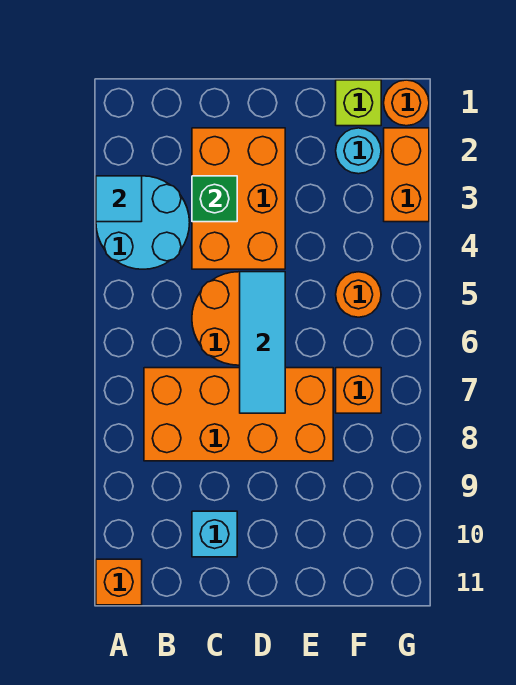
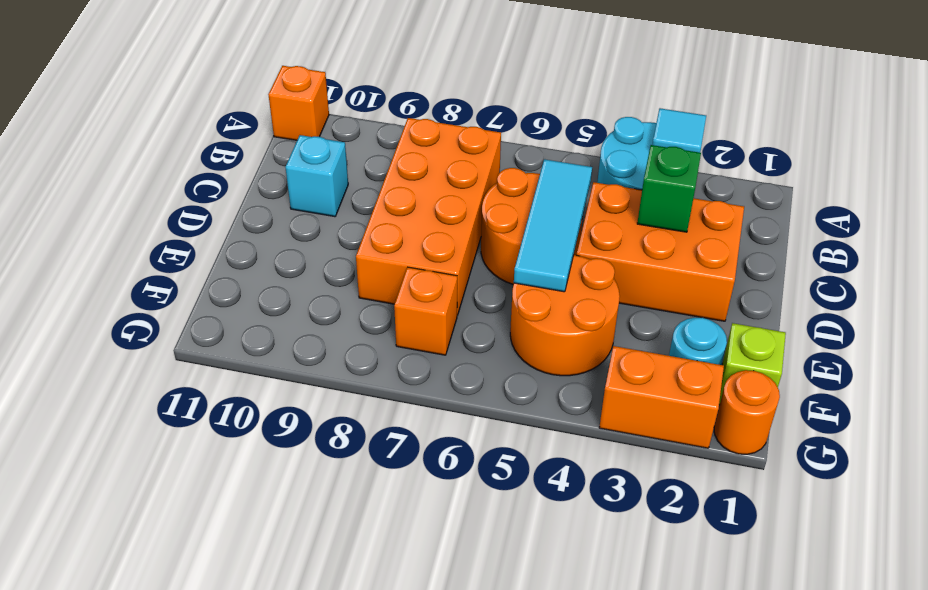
cyan 1x3 tile [240,272,285,413] -> cyan 1x3 tile turned to [514,159,592,292]
orange 1x1 round brick [336,272,381,317] -> orange 2x2 round brick [510,255,620,376]

